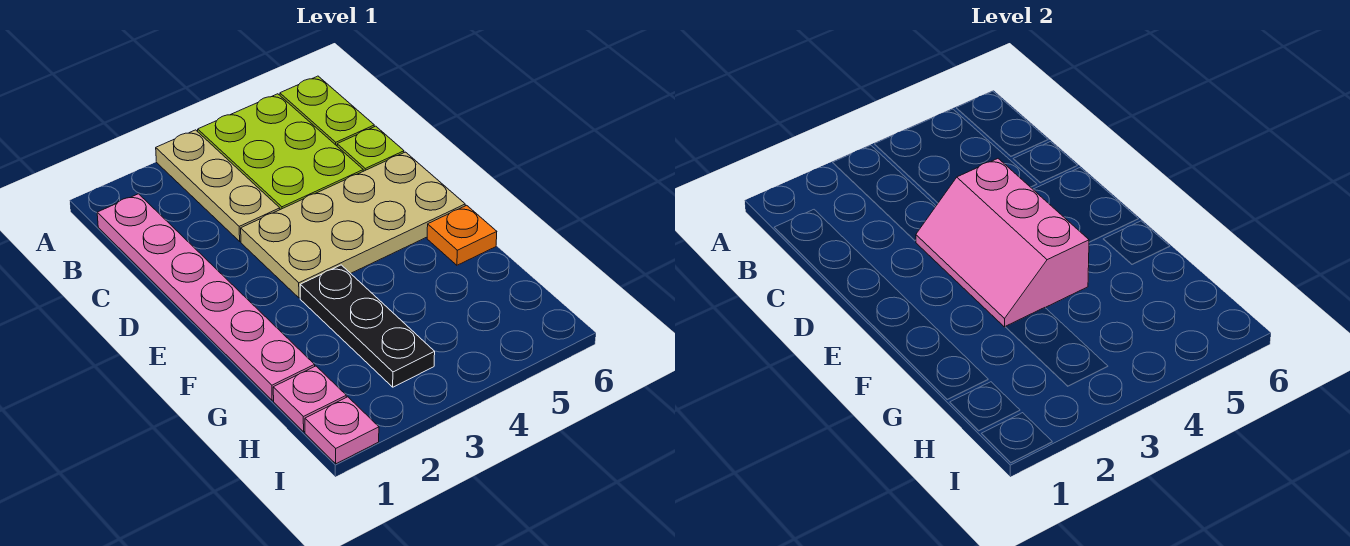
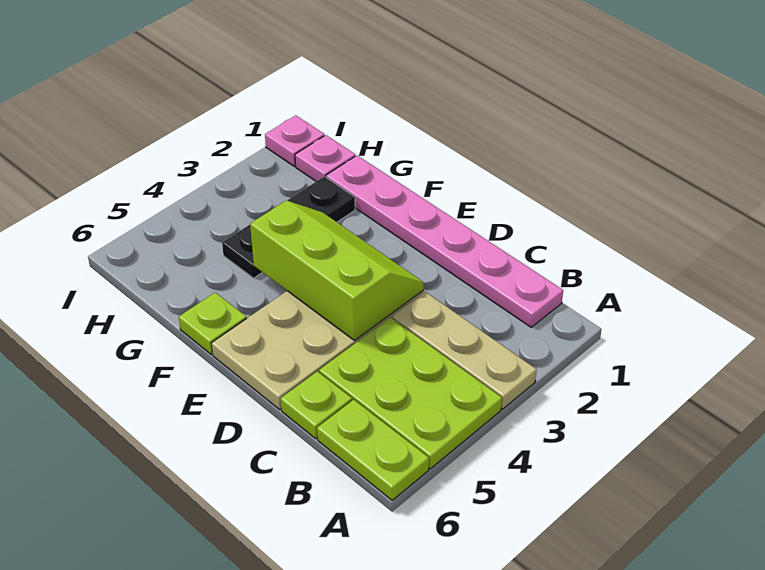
pink 2x3 slope [916,159,1089,327] -> lime 2x3 slope [250,200,424,340]
black 1x3 plate [300,265,435,387] -> black 1x3 plate turned to [222,176,355,278]
orange 1x1 plate [427,205,497,265] -> lime 1x1 plate [179,293,247,355]

